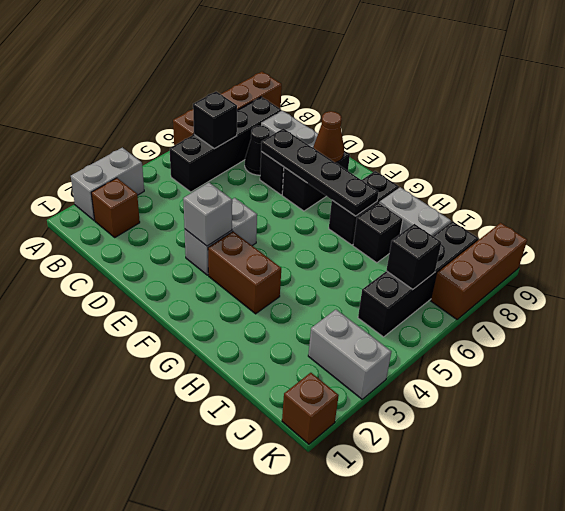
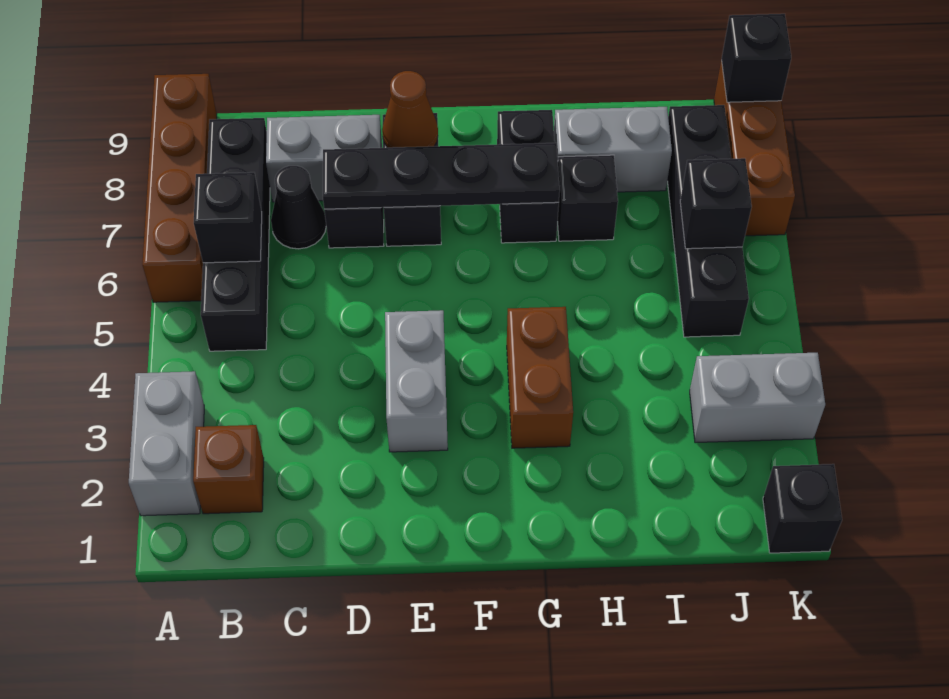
grey 1x1 brick [183,183,232,246] -> none
brown 1x2 brick [208,232,281,314] -> brown 1x2 brick turned to [507,307,573,448]
brown 1x1 brick [282,373,339,444] -> black 1x1 brick [763,464,842,553]
none -> black 1x1 brick [721,14,791,102]

